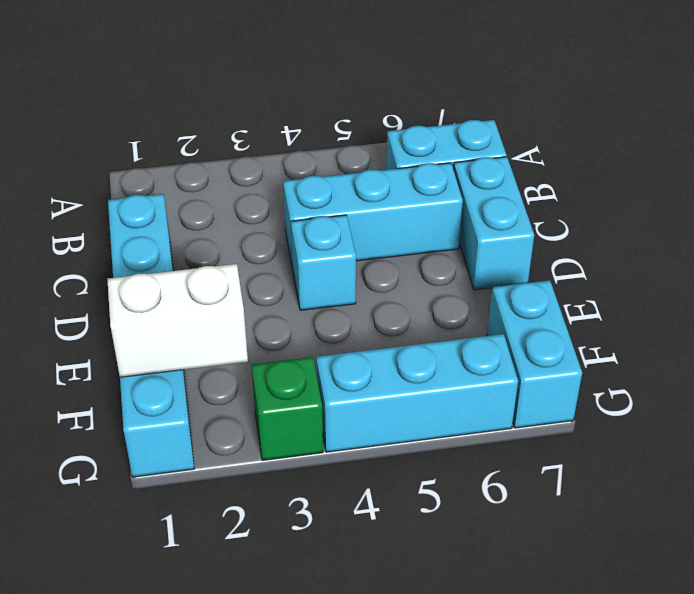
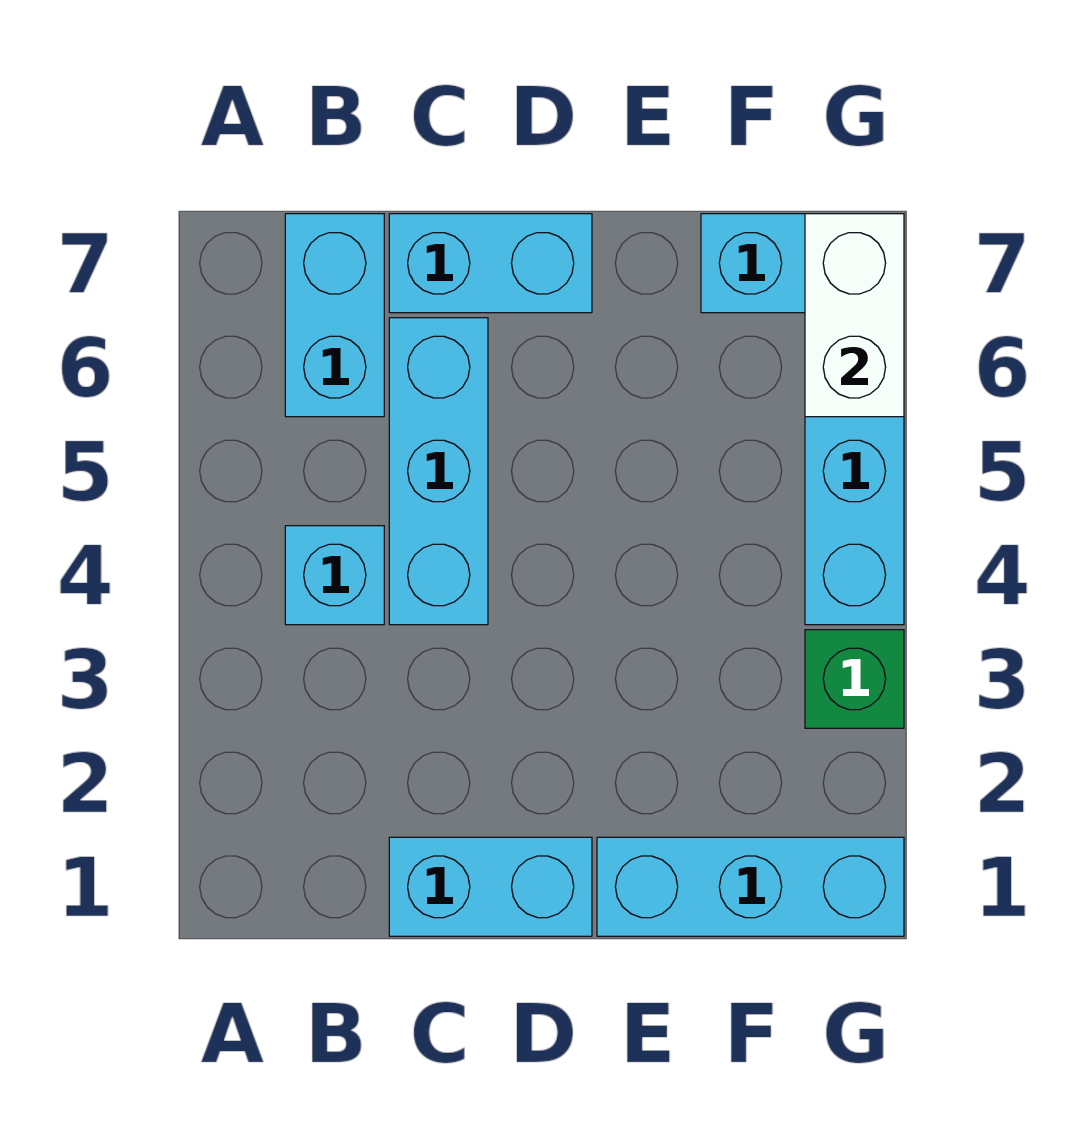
cyan 1x1 brick [291,215,356,310] -> cyan 1x1 brick moved to [285,526,384,625]
white 1x2 brick [107,264,248,377] -> white 1x2 brick moved to [805,214,904,417]

